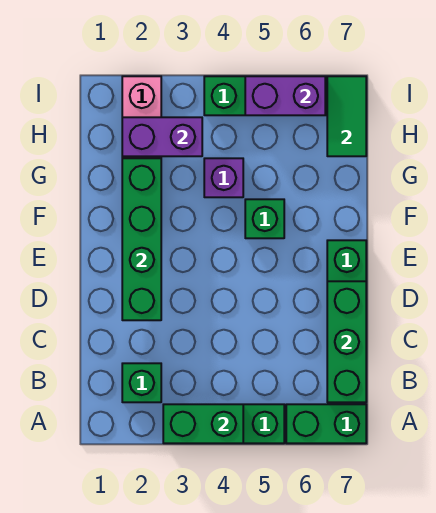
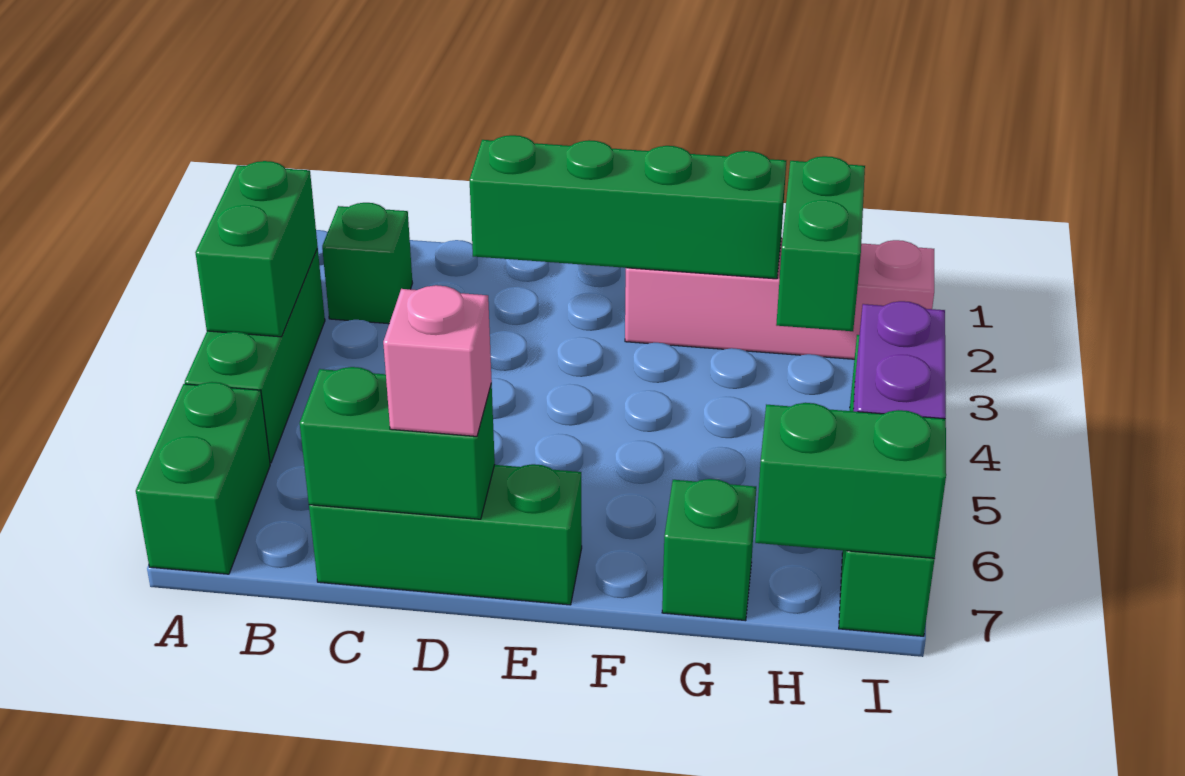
green 1x3 brick [327,281,366,402] -> green 1x2 brick [300,367,495,519]
none -> pink 1x1 brick [383,285,492,436]
green 1x1 brick [245,199,284,238] -> green 1x1 brick moved to [662,479,756,621]
purple 1x1 brick [204,158,243,197] -> none
purple 1x2 brick [122,117,202,156] -> green 1x2 brick [776,156,865,331]
green 1x2 tile [327,76,366,156] -> green 1x2 brick [755,403,946,558]

